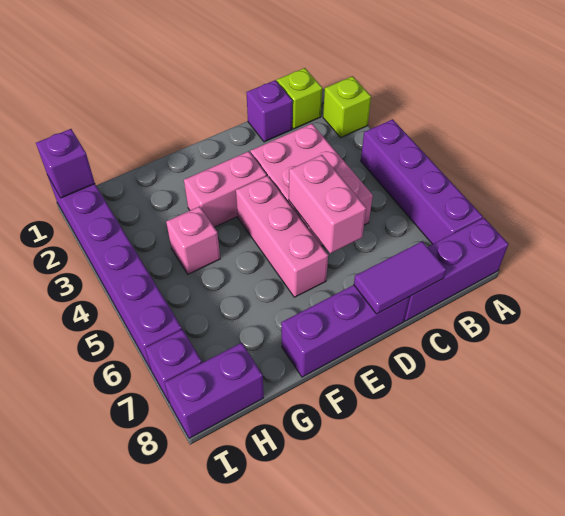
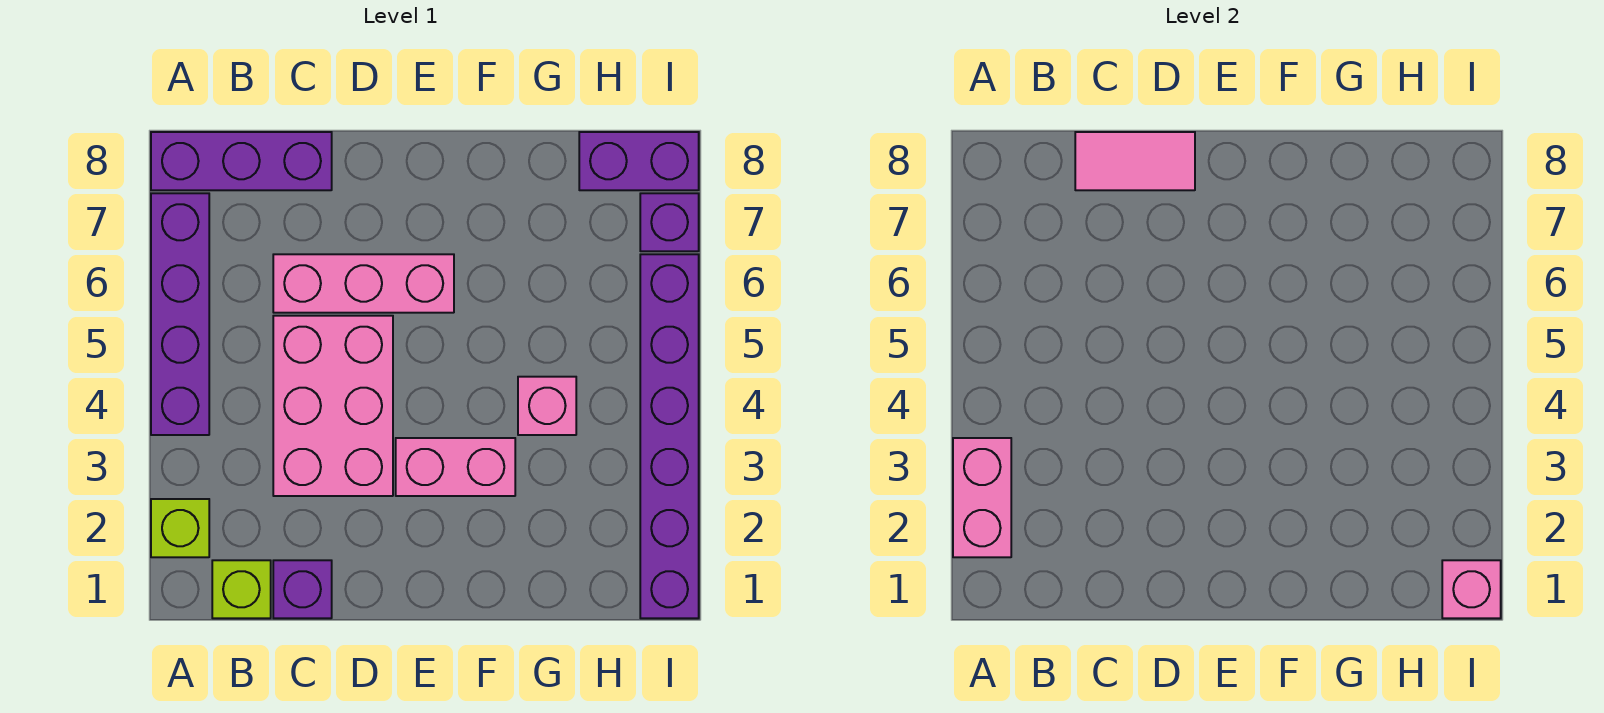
purple 1x2 tile [354,241,446,314] -> pink 1x2 tile [1075,132,1195,190]
pink 1x2 brick [289,155,366,253] -> pink 1x2 brick moved to [953,438,1011,557]
purple 1x3 brick [281,285,410,377] -> none
pink 1x3 brick [236,176,328,297] -> pink 1x3 brick turned to [273,254,454,313]
purple 1x1 brick [36,129,95,198] -> pink 1x1 brick [1442,560,1501,618]

